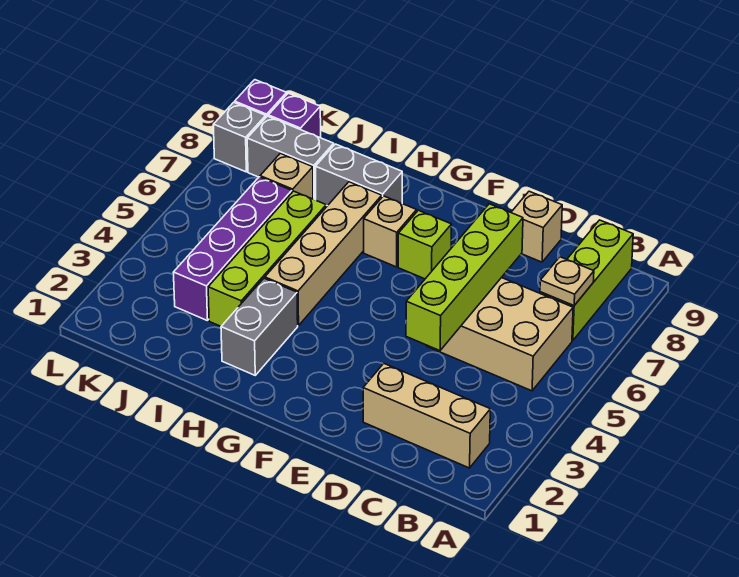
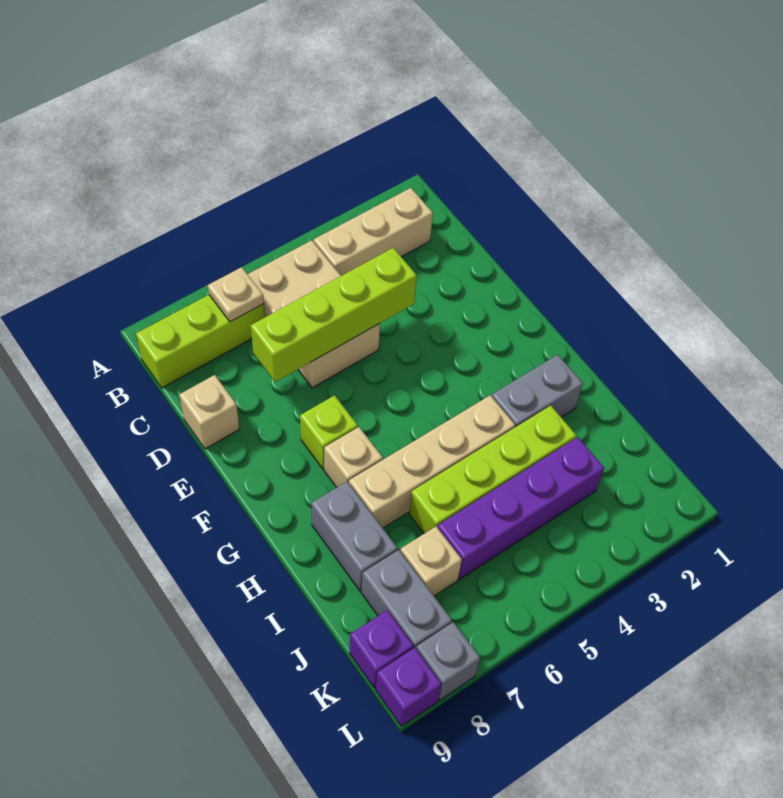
tan 1x3 brick [363,364,490,468] -> tan 1x3 brick turned to [314,188,433,276]

